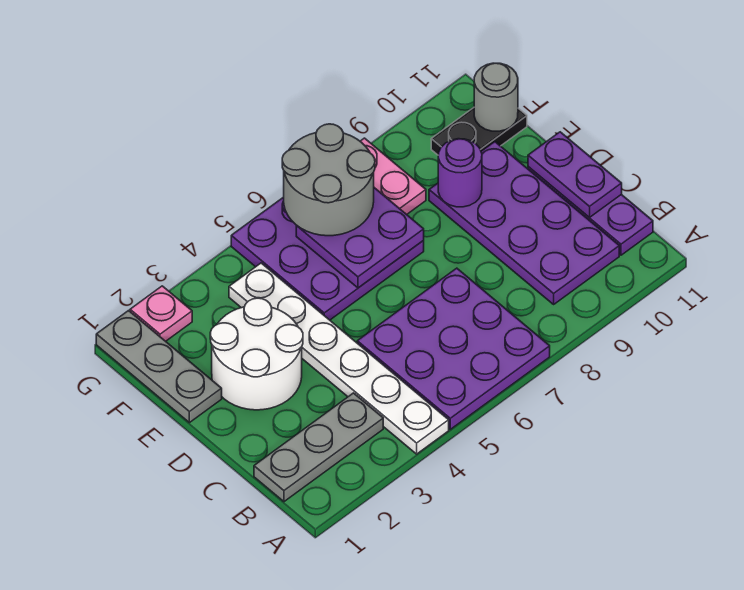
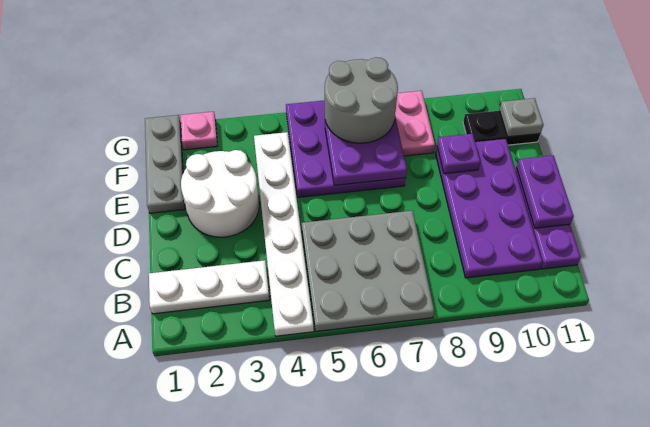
purple 3x3 plate [357,268,550,429] -> grey 3x3 plate [302,211,434,331]
grey 1x3 plate [254,393,383,502] -> white 1x3 plate [149,260,269,314]
purple 1x1 round brick [438,139,482,207] -> purple 1x1 plate [437,134,480,174]
grey 1x1 round brick [474,63,518,131] -> grey 1x1 plate [499,98,544,137]

